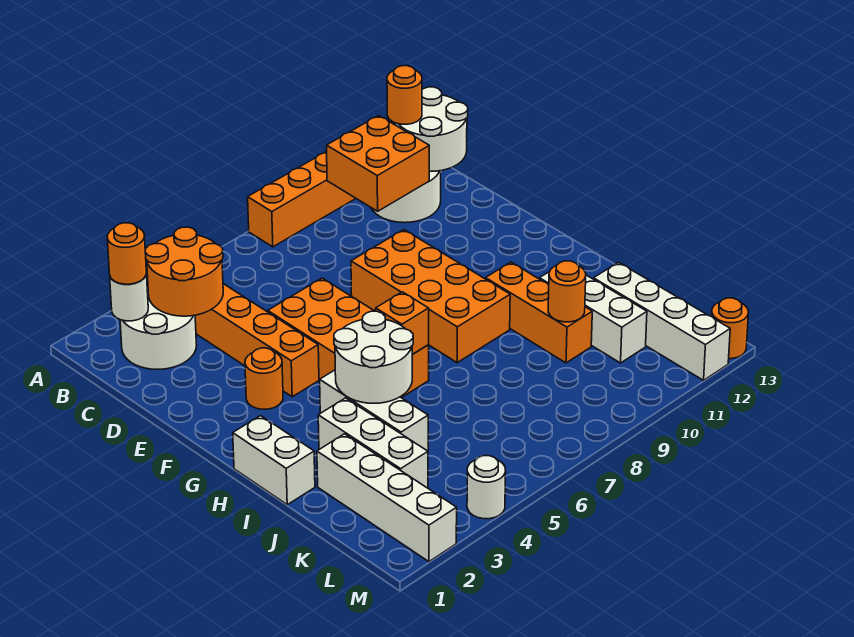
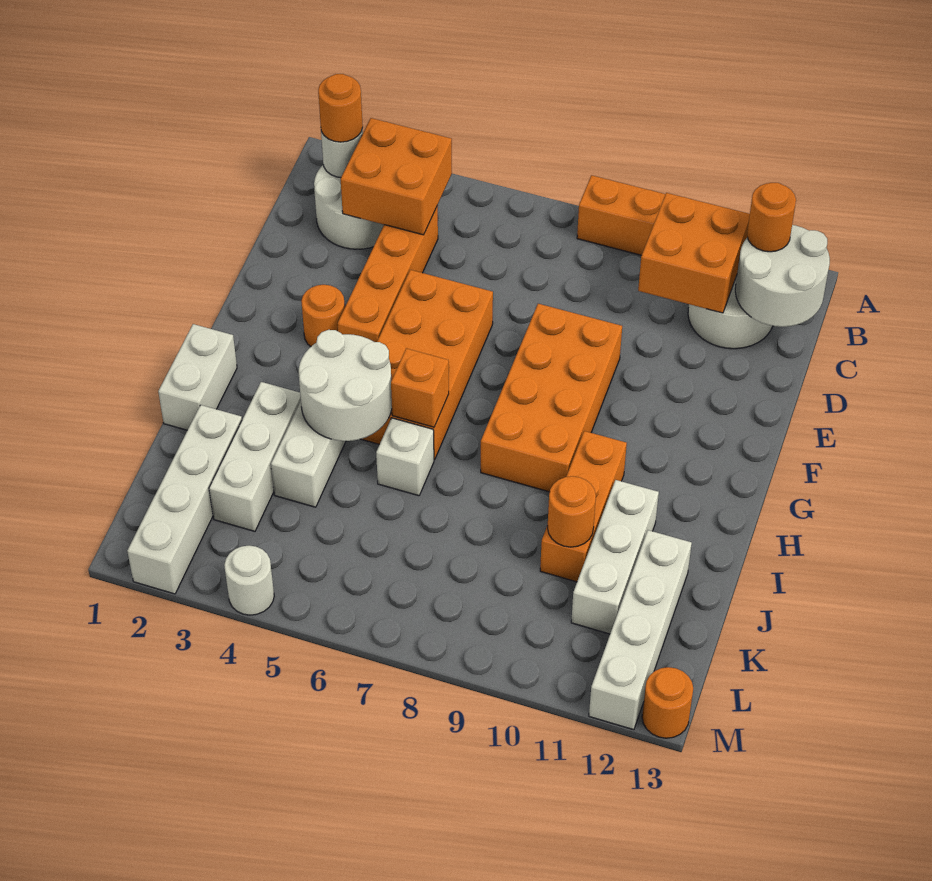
orange 2x2 round brick [145,227,223,316] -> orange 2x2 brick [341,118,452,235]
none -> white 1x1 brick [376,418,434,496]

